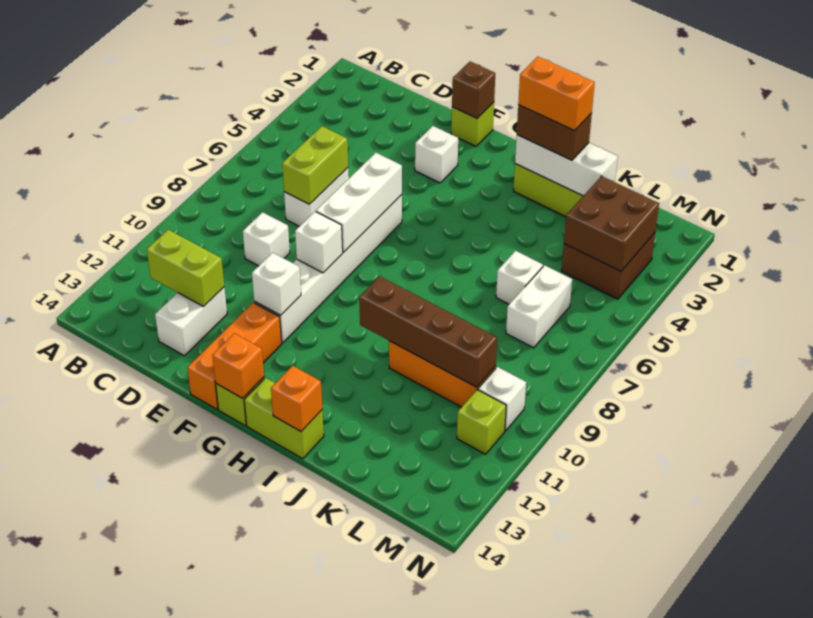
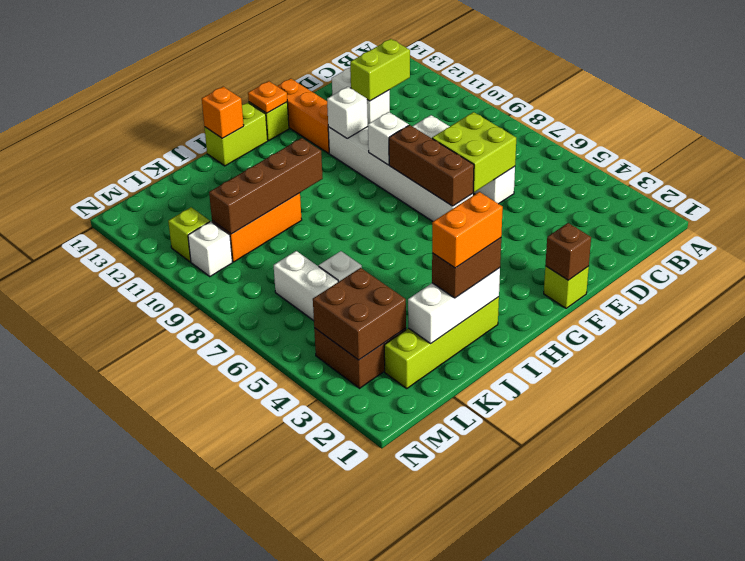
lime 1x2 brick [282,126,348,204] -> lime 2x2 brick [432,112,516,192]
white 1x1 brick [415,126,458,183] -> none
white 1x3 brick [316,153,402,252] -> brown 1x3 brick [389,125,474,206]
orange 1x1 brick [212,333,264,398] -> orange 1x1 plate [248,81,287,113]

